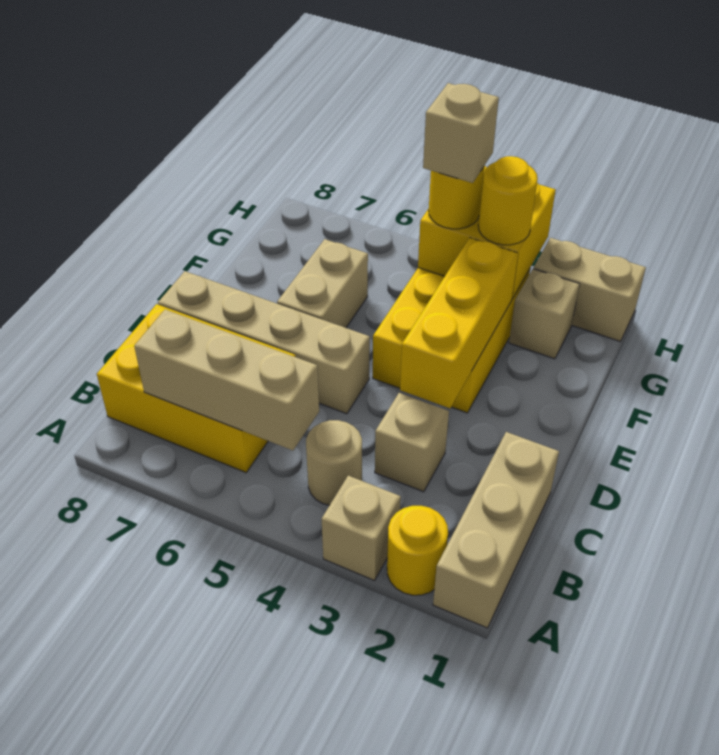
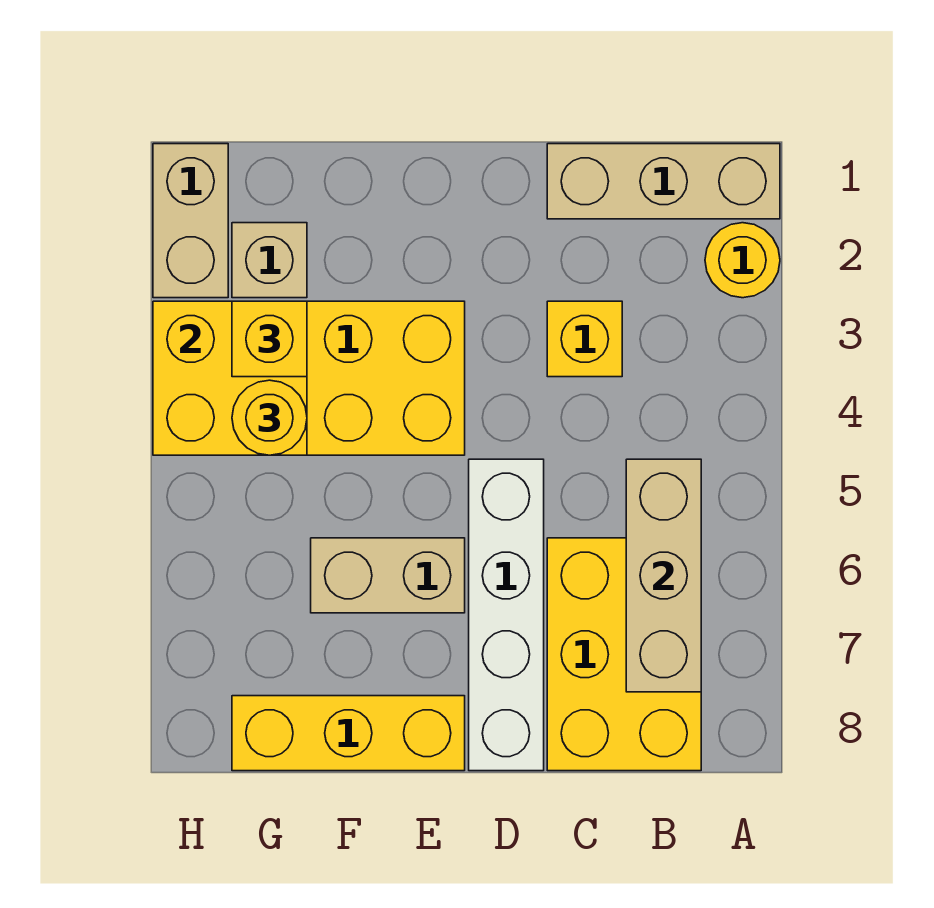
tan 1x1 brick [322,476,401,581] -> none
tan 1x1 round brick [306,420,362,505] -> none
tan 1x1 brick [375,393,449,492] -> yellow 1x1 brick [547,301,622,377]
yellow 1x3 brick [400,238,518,408] -> yellow 1x3 brick moved to [232,696,465,771]
tan 1x4 brick [158,271,370,414] -> white 1x4 brick [469,459,544,771]
yellow 1x1 round brick [478,156,538,245] -> yellow 1x1 brick [232,301,307,377]
tan 1x1 brick [423,83,499,183] -> none

